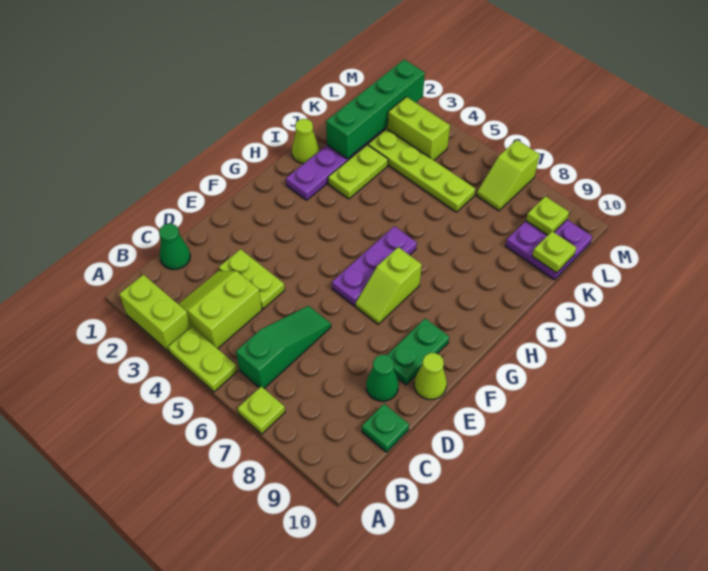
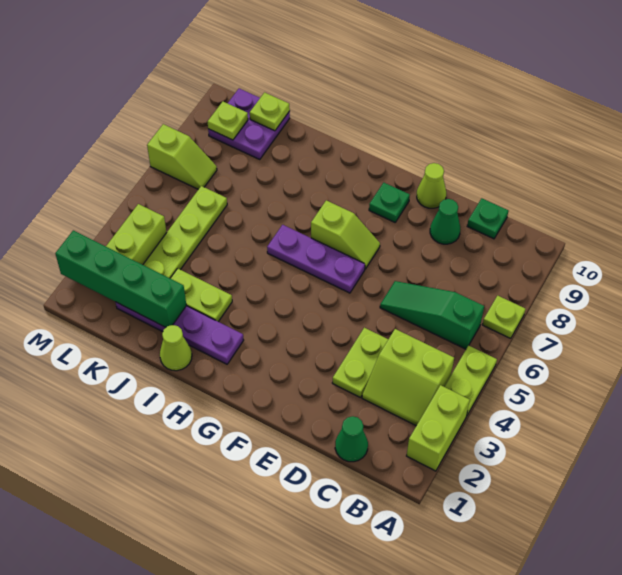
green 1x2 plate [387,318,449,385] -> green 1x1 plate [369,183,410,222]

